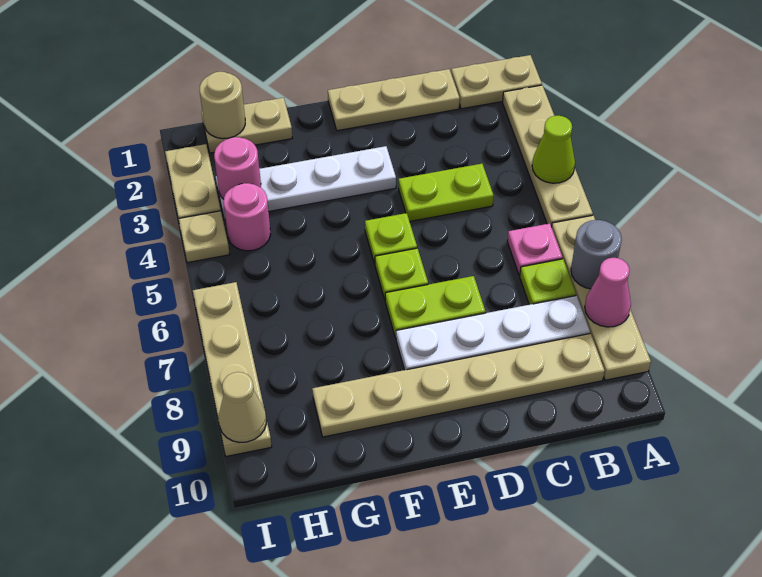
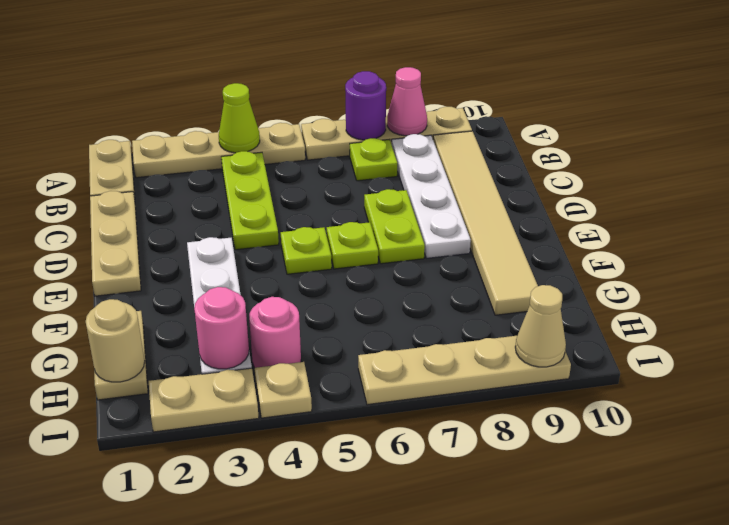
grey 1x1 round brick [571,220,622,289] -> purple 1x1 round brick [345,71,386,140]
pink 1x1 plate [507,223,563,276] -> none
tan 1x6 plate [312,334,605,437] -> tan 1x6 tile [433,131,538,315]
lime 1x2 plate [399,164,494,221] -> lime 1x3 plate [221,151,279,250]

